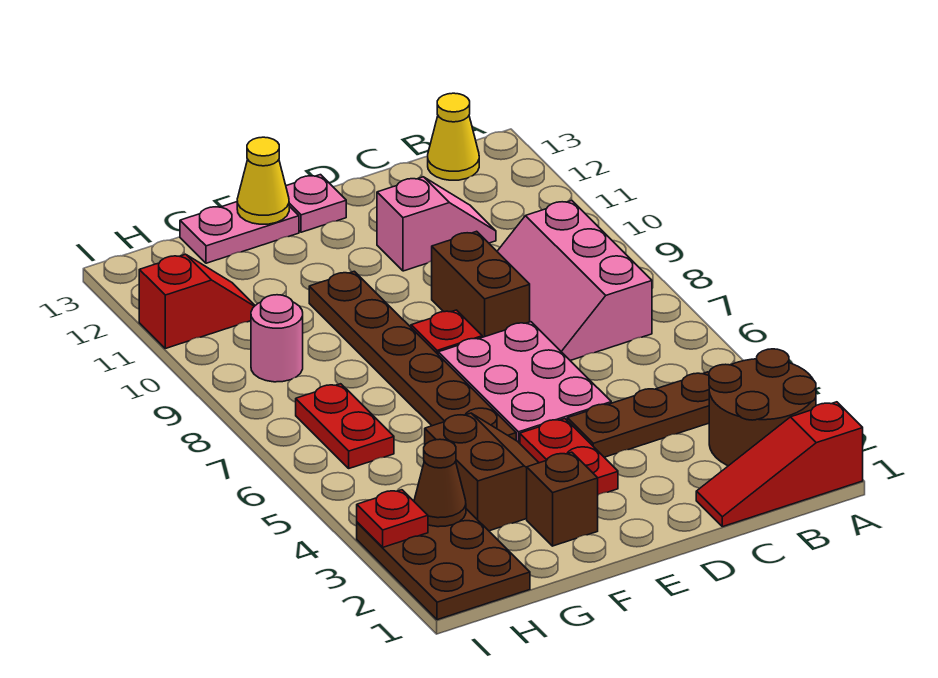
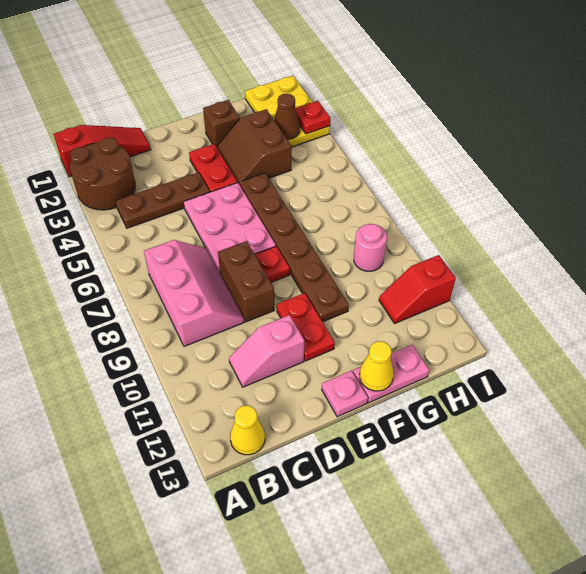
brown 2x3 plate [357,509,530,620] -> yellow 2x3 plate [245,76,330,147]
red 1x2 plate [296,384,394,468] -> red 1x2 plate moved to [277,293,335,361]

